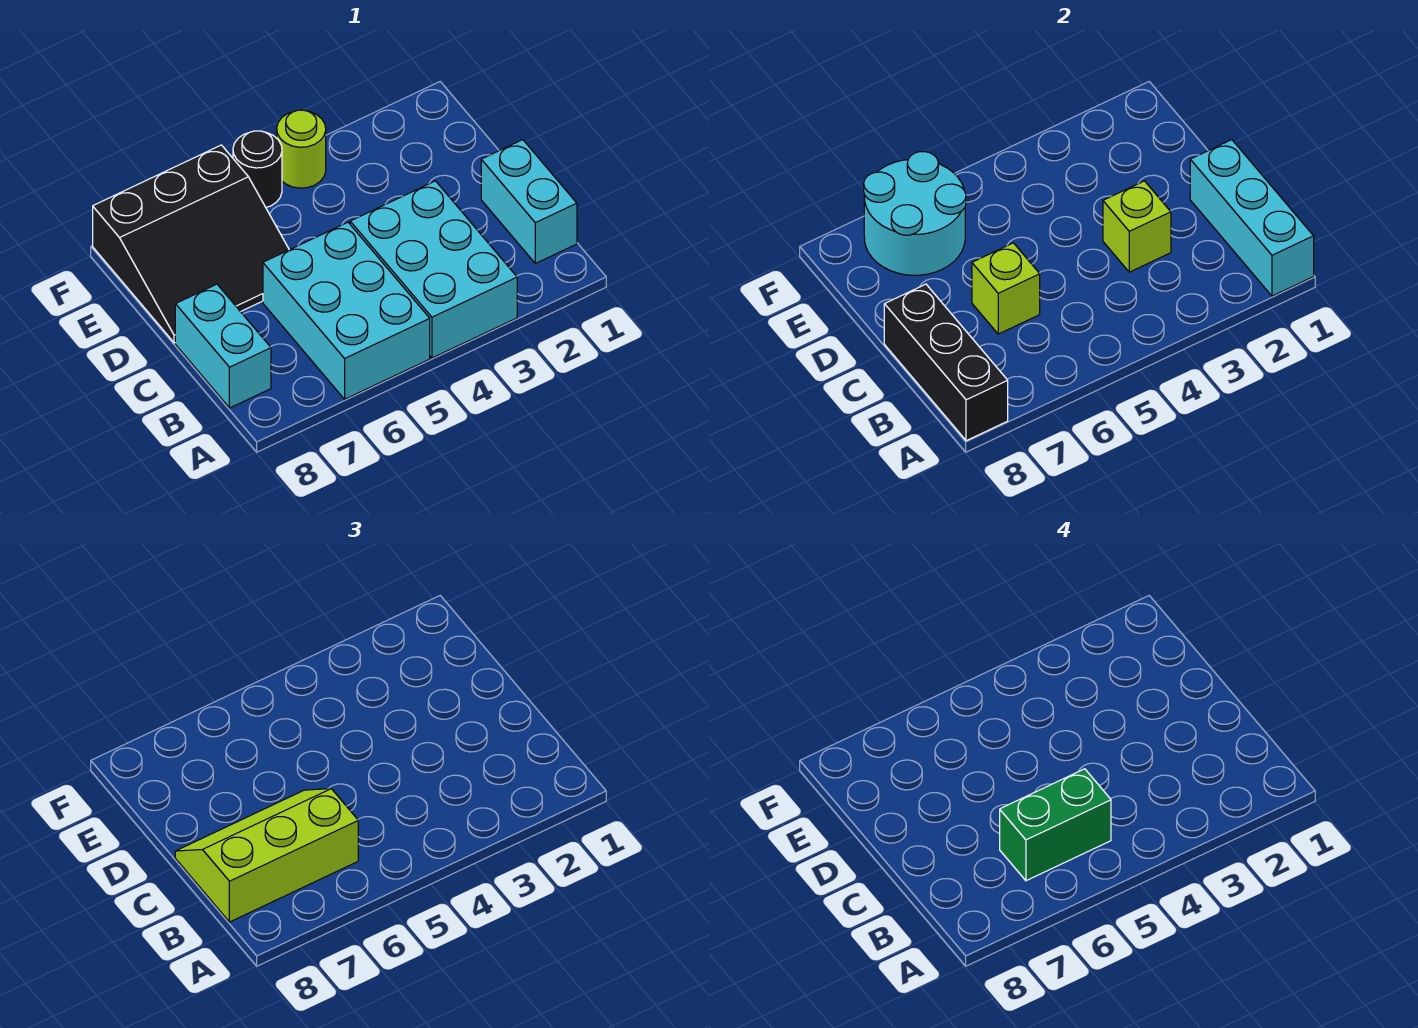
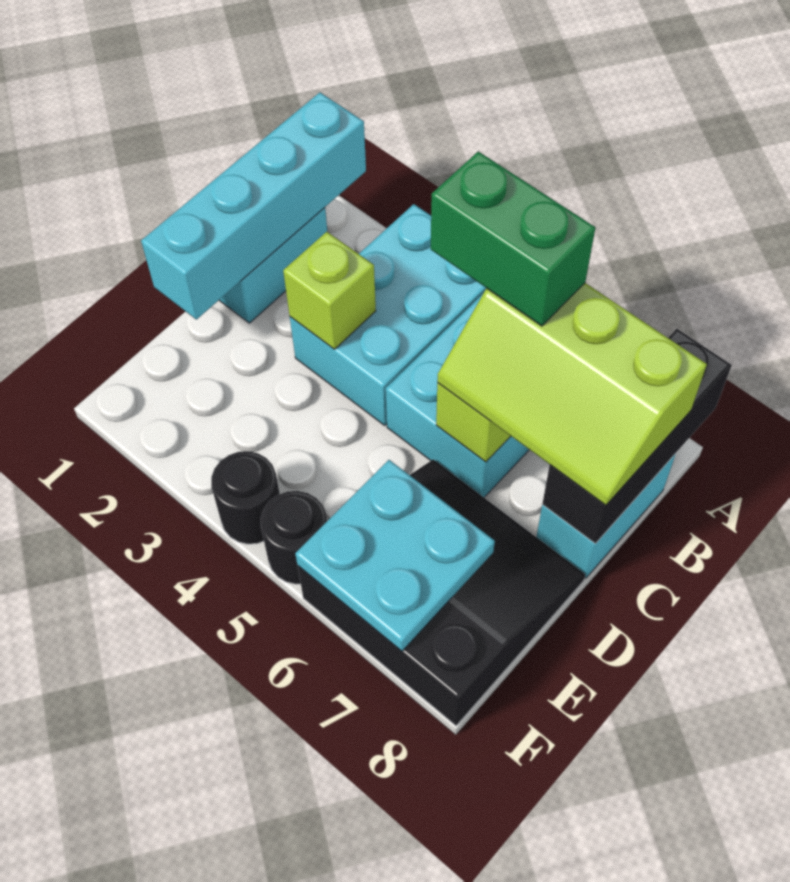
cyan 1x3 brick [1190,140,1314,296] -> cyan 1x4 brick [141,92,366,319]
cyan 2x2 round brick [864,152,966,275] -> cyan 2x2 plate [295,460,495,651]
lime 1x1 round brick [277,110,326,188] -> black 1x1 round brick [211,451,280,544]

